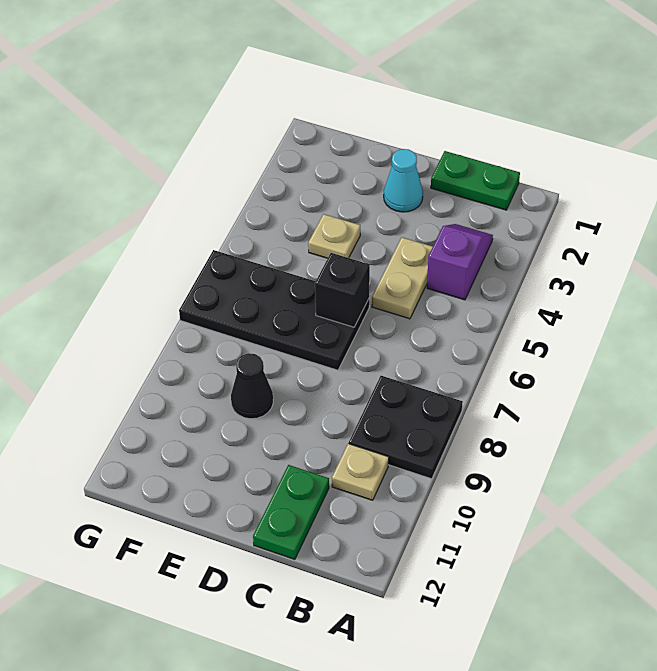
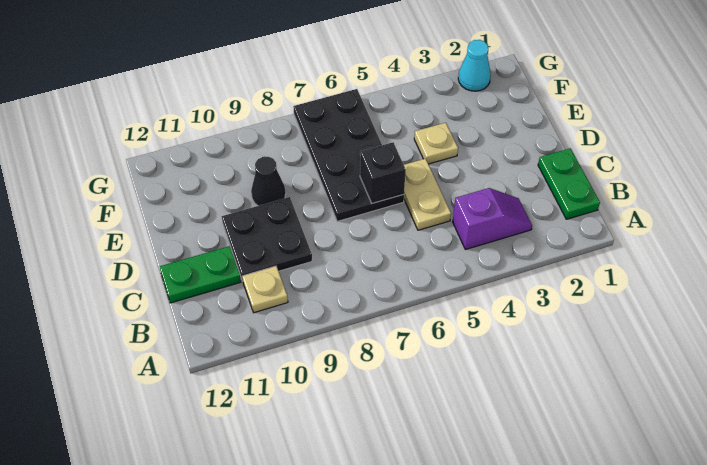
black 2x2 plate [349,376,463,479] -> black 2x2 plate moved to [222,197,312,281]
tan 1x2 plate [372,237,433,319] -> tan 1x2 plate turned to [404,159,451,230]
cyan 1x1 cone [384,149,423,212] -> cyan 1x1 cone moved to [458,40,491,91]

